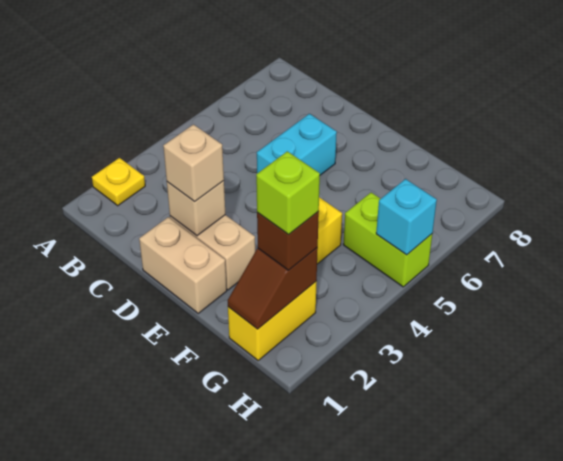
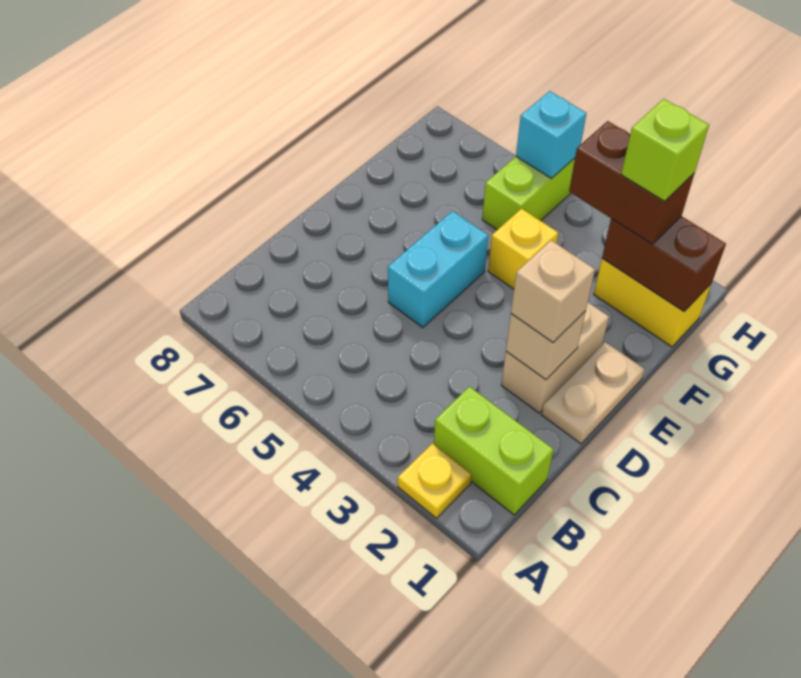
none -> lime 1x2 brick [434,387,554,515]
tan 1x2 brick [139,217,227,313] -> tan 1x2 plate [542,342,645,444]
cyan 1x2 brick [257,114,337,175] -> cyan 1x2 brick turned to [388,211,488,328]
brown 1x2 slope [228,248,318,329] -> brown 1x2 brick [602,216,726,311]
brown 1x1 brick [257,212,319,270] -> brown 1x2 brick [569,121,695,244]

